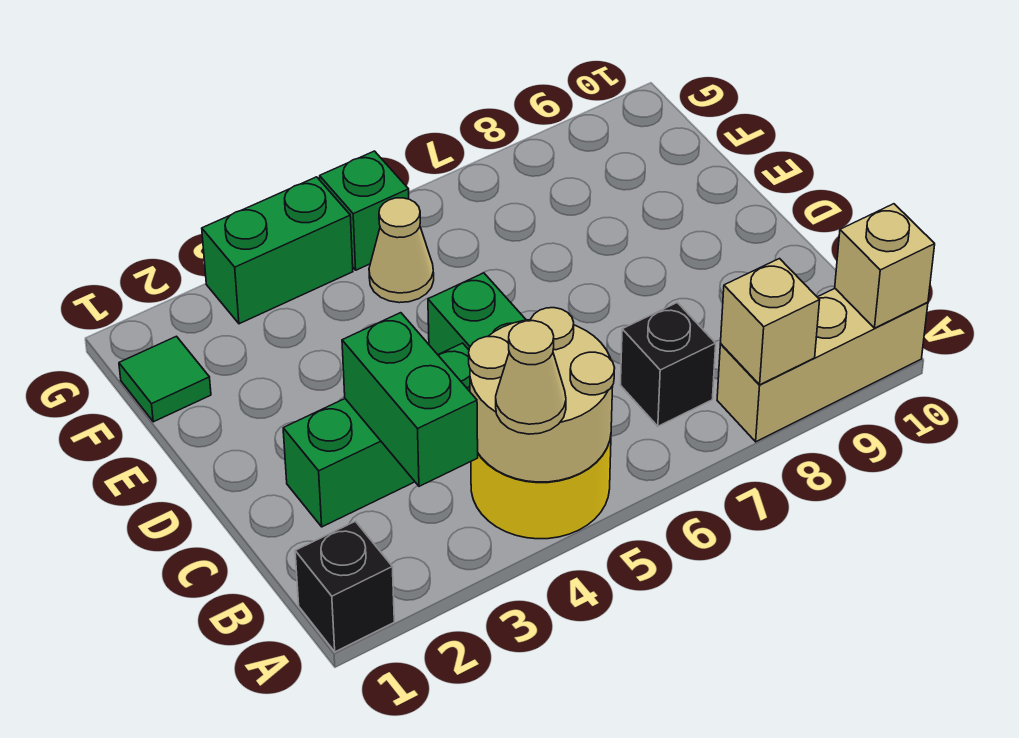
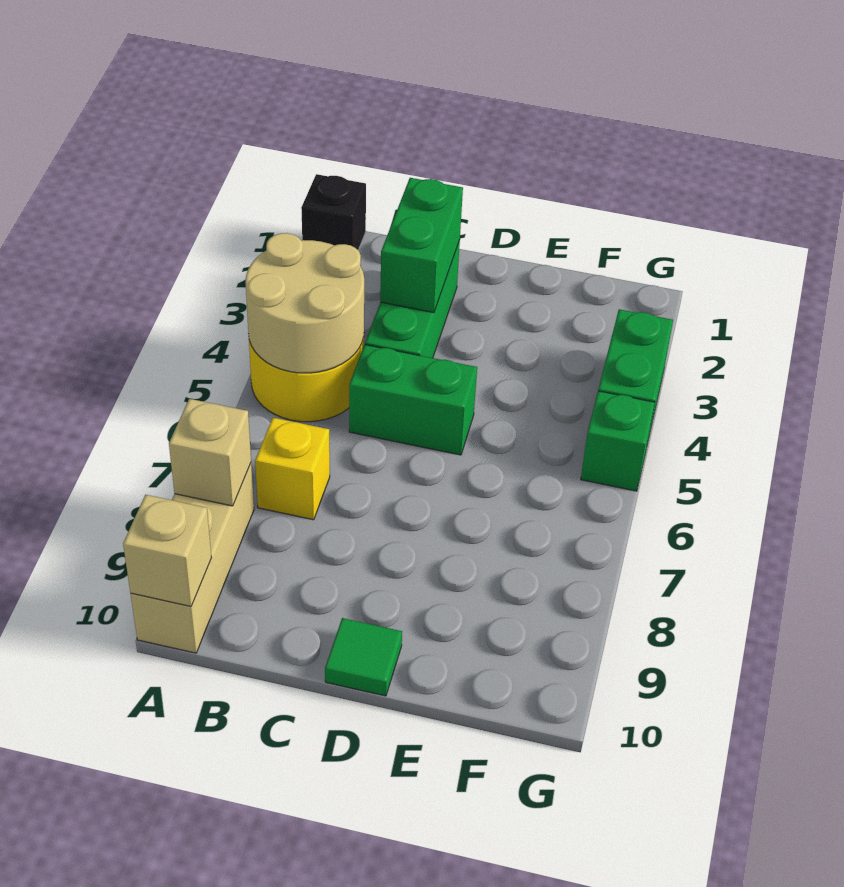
tan 1x1 cone [496,321,566,434] -> none
green 1x2 brick [342,313,478,486] -> green 1x2 brick turned to [380,178,463,313]
black 1x1 brick [620,303,716,426] -> yellow 1x1 brick [255,418,330,520]
green 1x1 tile [119,336,211,422] -> green 1x1 tile moved to [325,618,402,696]
tan 1x1 cone [369,198,434,303] -> none

